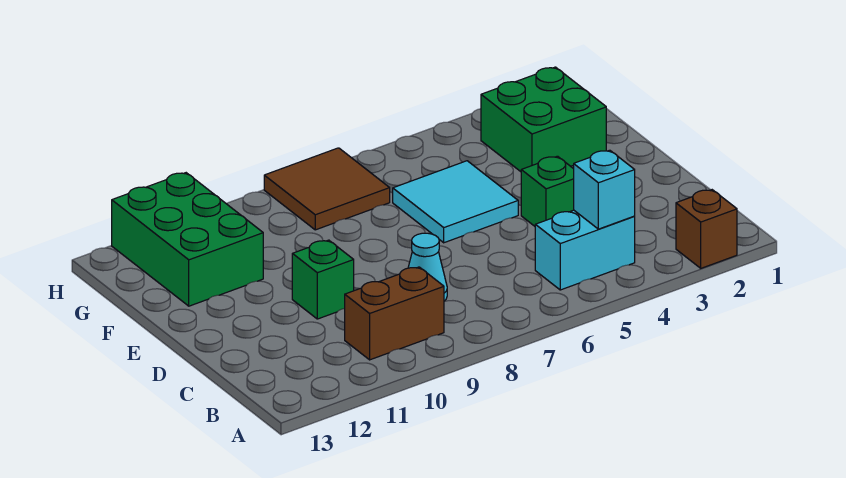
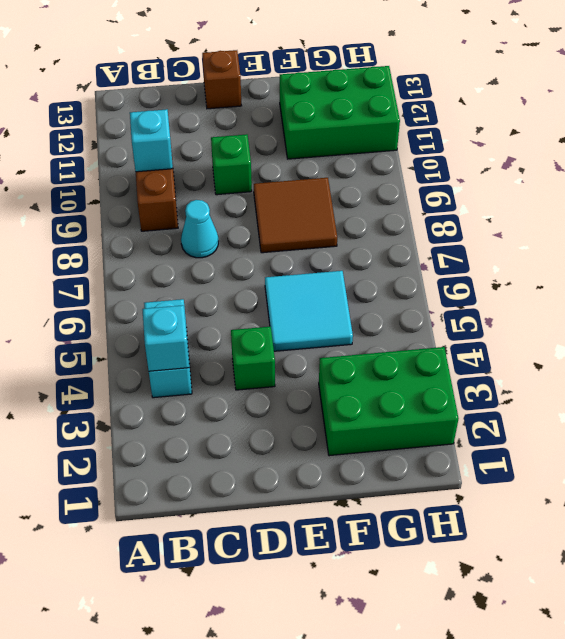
brown 1x1 brick [676,190,737,268] -> brown 1x1 brick moved to [202,50,242,109]
none -> cyan 1x1 brick [130,109,173,172]
green 2x2 brick [481,67,606,172] -> green 2x3 brick [319,347,458,456]
brown 2x2 tile [264,148,390,230] -> brown 2x2 tile moved to [254,178,337,253]

